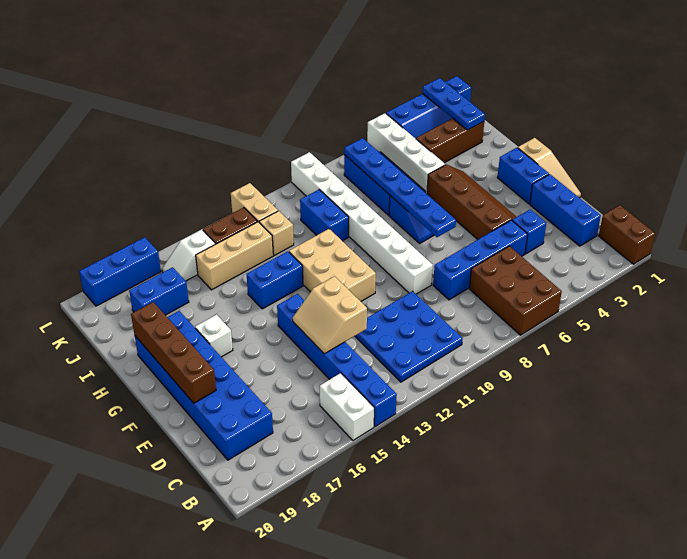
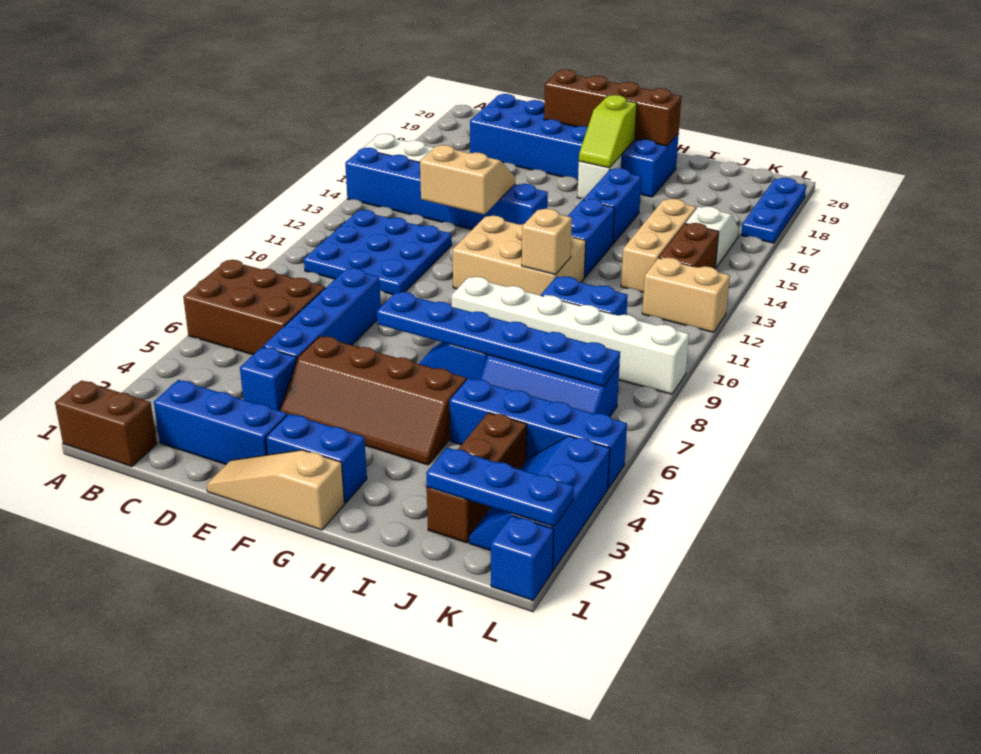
white 1x8 brick [291,152,433,294] -> white 1x6 brick [452,277,689,394]
none -> lime 1x2 slope [579,95,637,168]
white 1x4 brick [367,113,445,194] -> blue 1x4 brick [450,378,627,489]
tan 1x1 brick [259,211,294,255] -> tan 1x1 brick moved to [522,209,572,275]
blue 1x2 brick [129,267,189,315] -> blue 1x2 brick moved to [583,168,641,244]
blue 1x3 brick [79,237,161,306] -> blue 1x3 plate [741,178,806,243]

